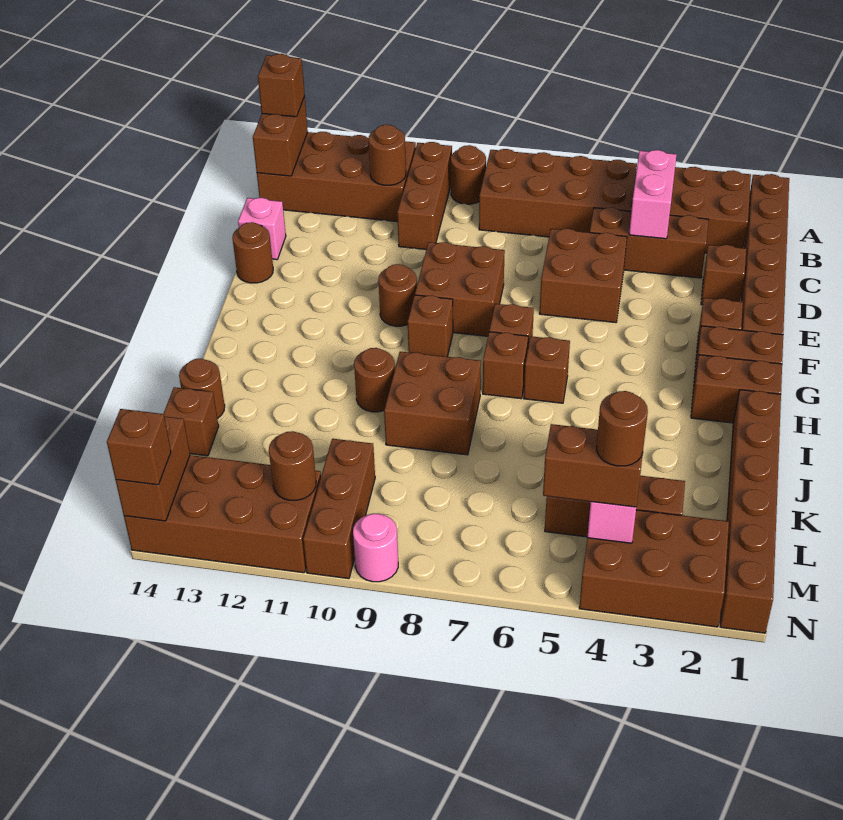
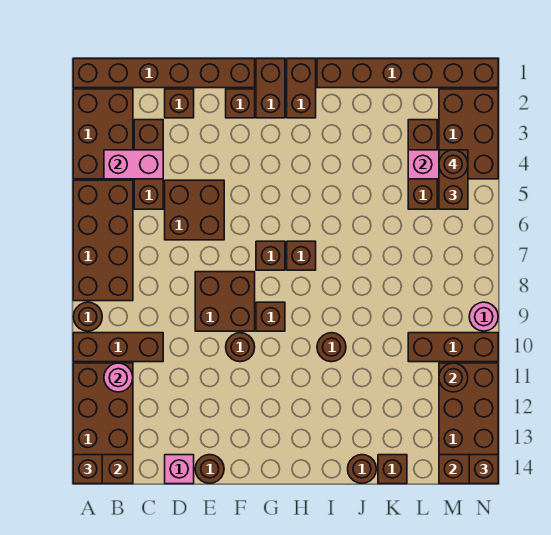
brown 1x1 round brick [369,125,406,185] -> pink 1x1 round brick [104,363,133,392]
brown 1x1 brick [524,336,570,403] -> none
brown 2x2 brick [384,352,481,455] -> none

